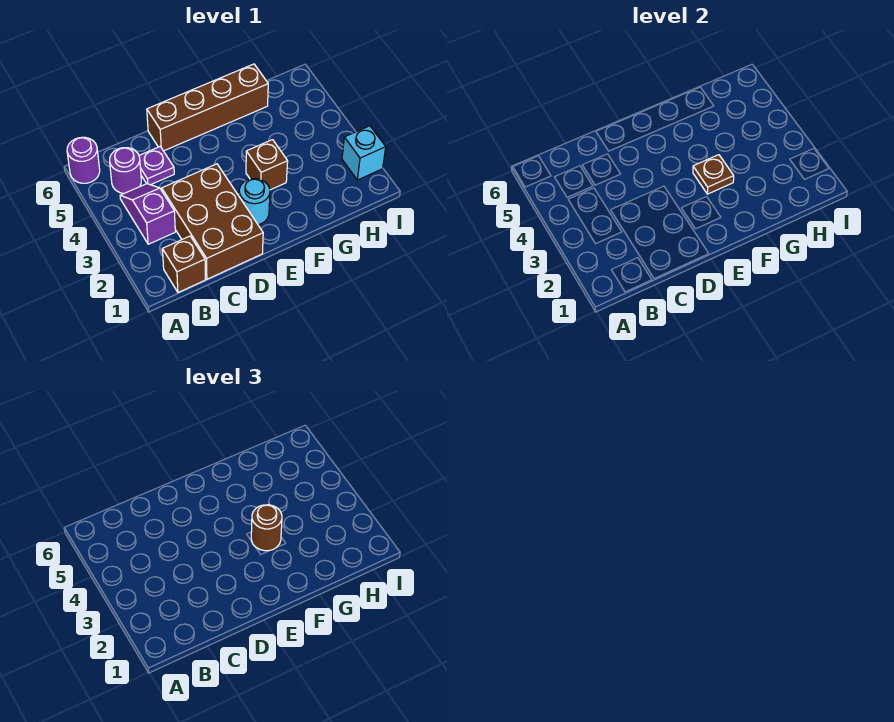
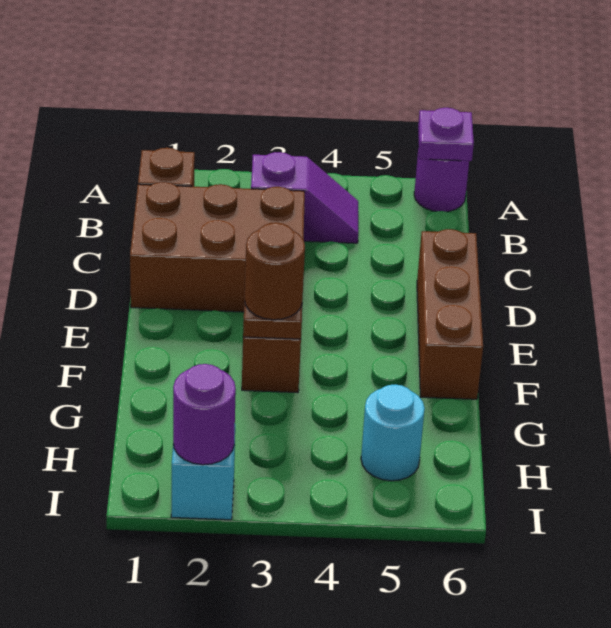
purple 1x1 round brick [110,148,141,194] -> purple 1x1 round brick moved to [173,364,236,465]
purple 1x1 plate [139,147,174,185] -> purple 1x1 plate moved to [418,108,474,161]
brown 1x4 brick [147,64,268,151] -> brown 1x3 brick [417,229,483,399]
cyan 1x1 round brick [239,179,270,225] -> cyan 1x1 round brick moved to [361,384,425,481]

